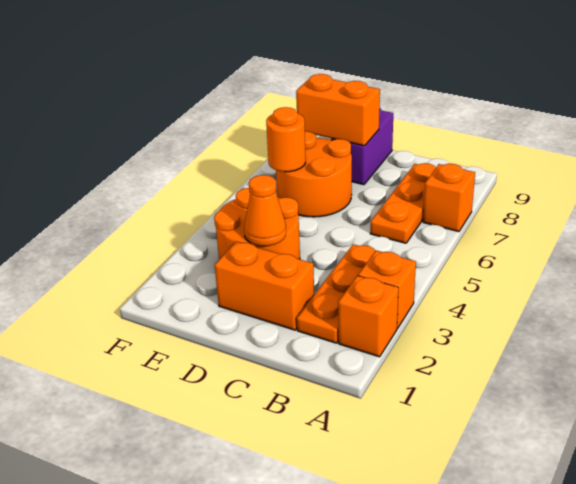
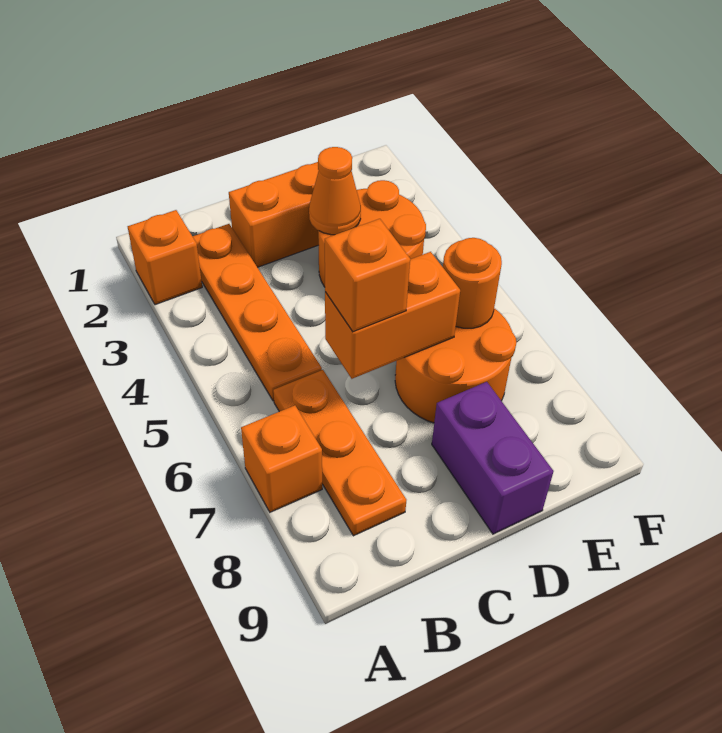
orange 1x1 brick [358,251,416,328] -> orange 1x1 brick moved to [325,219,410,332]
orange 1x3 plate [297,244,376,343] -> orange 1x4 plate [193,224,322,401]
orange 1x2 brick [296,74,380,146] -> orange 1x2 brick moved to [325,252,460,379]

